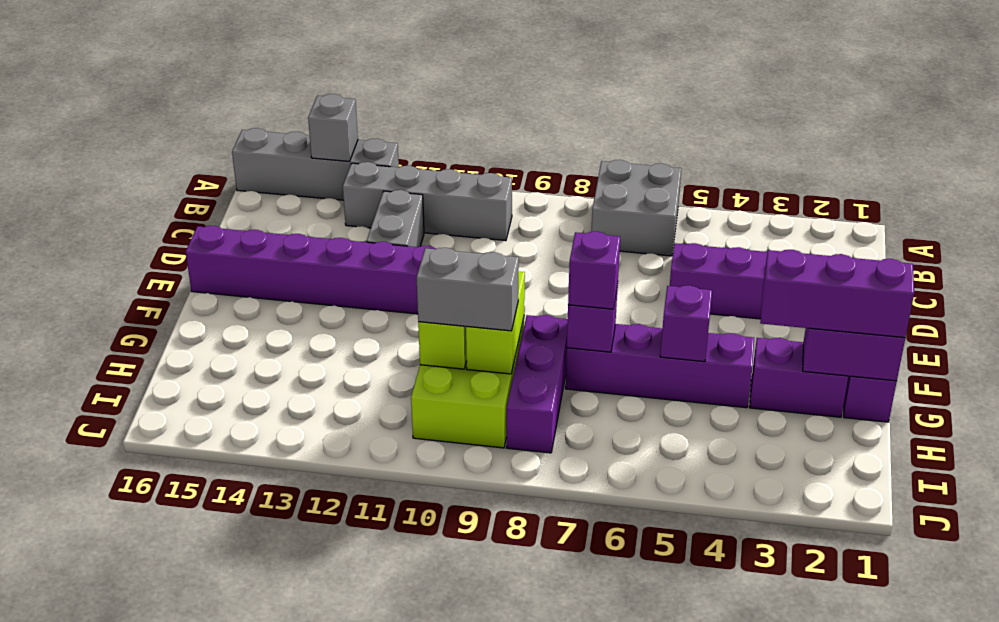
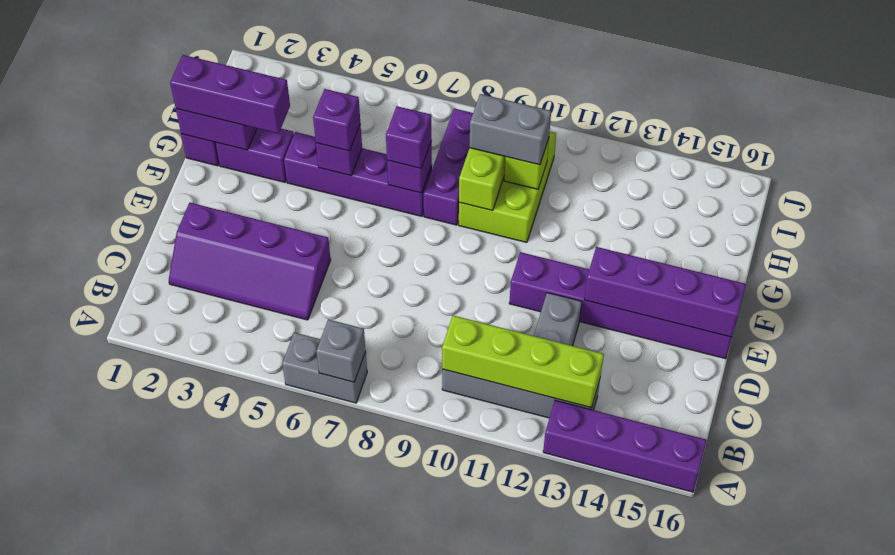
grey 2x2 brick [591,160,681,256] -> grey 1x2 brick [282,332,367,403]
grey 1x4 brick [232,128,399,200] -> purple 1x4 brick [543,400,707,492]
grey 1x1 brick [308,94,358,161] -> grey 1x1 brick moved to [316,319,366,382]
none -> lime 1x4 brick [442,315,604,408]
none -> purple 1x4 brick [584,247,746,337]
none -> purple 1x1 brick [313,89,360,151]

